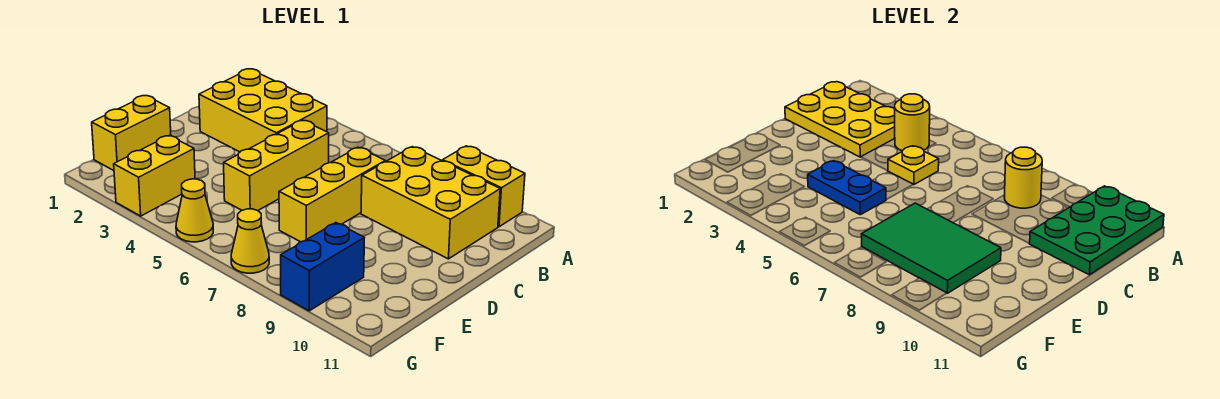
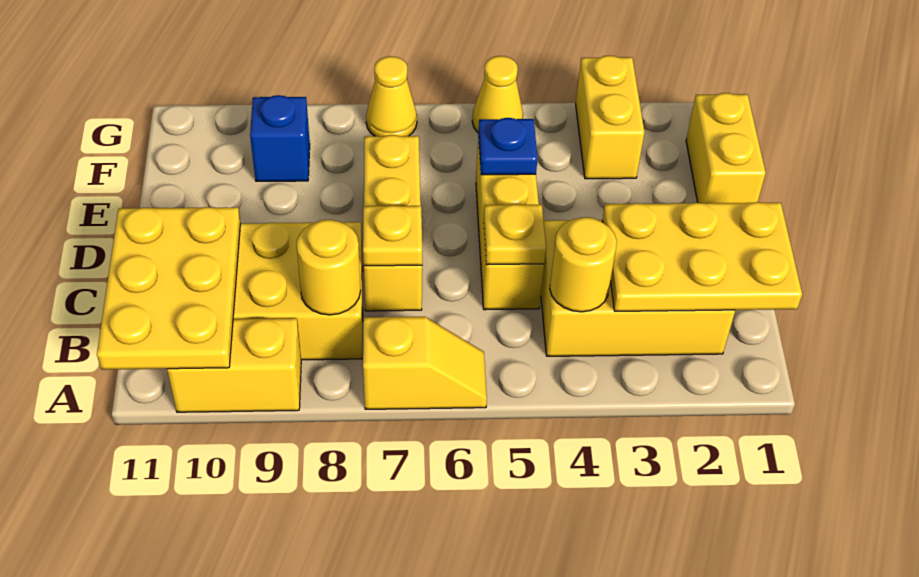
none -> yellow 1x2 slope [363,317,487,409]
green 2x3 plate [1029,186,1164,275] -> yellow 2x3 plate [97,207,240,370]
none -> yellow 1x1 plate [363,205,422,266]
blue 1x2 plate [808,161,886,215] -> blue 1x1 plate [478,118,538,175]
green 2x3 tile [862,203,1001,293] -> none
blue 1x2 brick [281,223,364,311] -> blue 1x1 brick [250,95,310,181]

